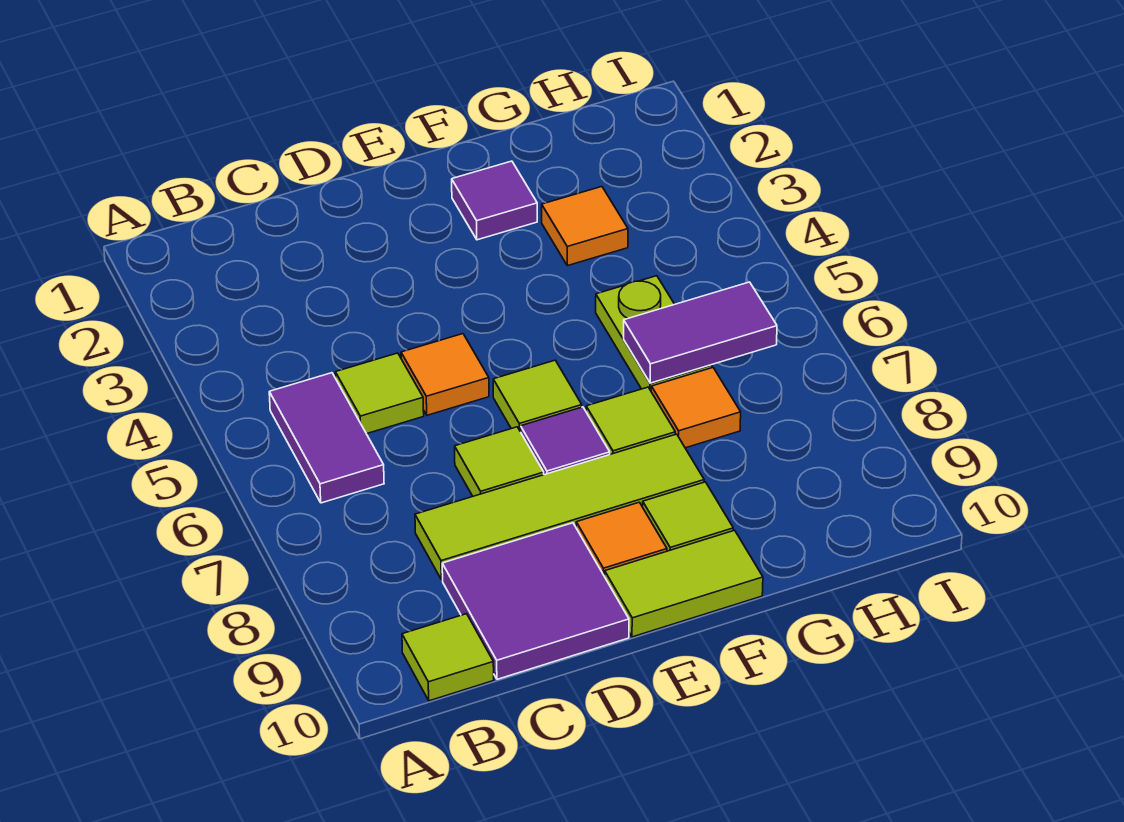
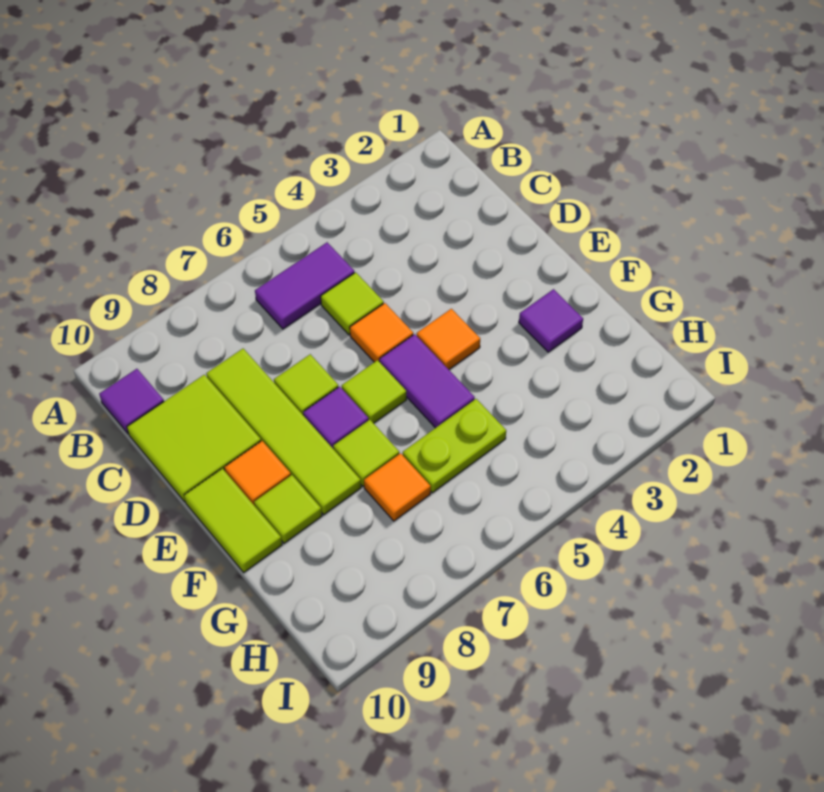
lime 1x1 tile [402,614,494,701] -> purple 1x1 tile [99,369,164,434]
purple 2x2 tile [442,523,629,679] -> lime 2x2 tile [127,375,261,502]
orange 1x1 tile [542,187,628,266] -> orange 1x1 tile moved to [417,309,480,369]
purple 1x2 tile [624,282,777,383] -> purple 1x2 tile moved to [379,334,475,428]

